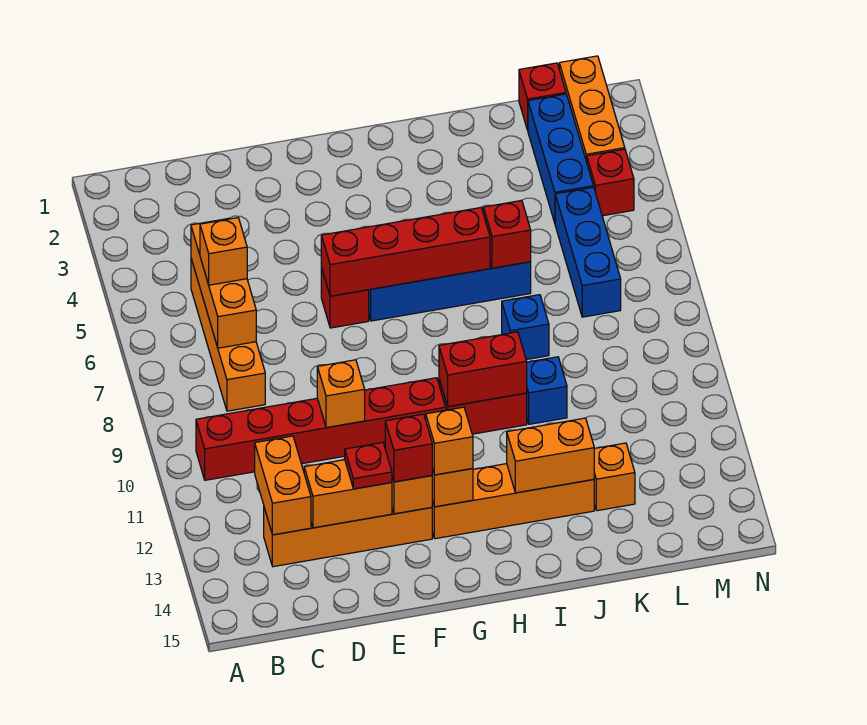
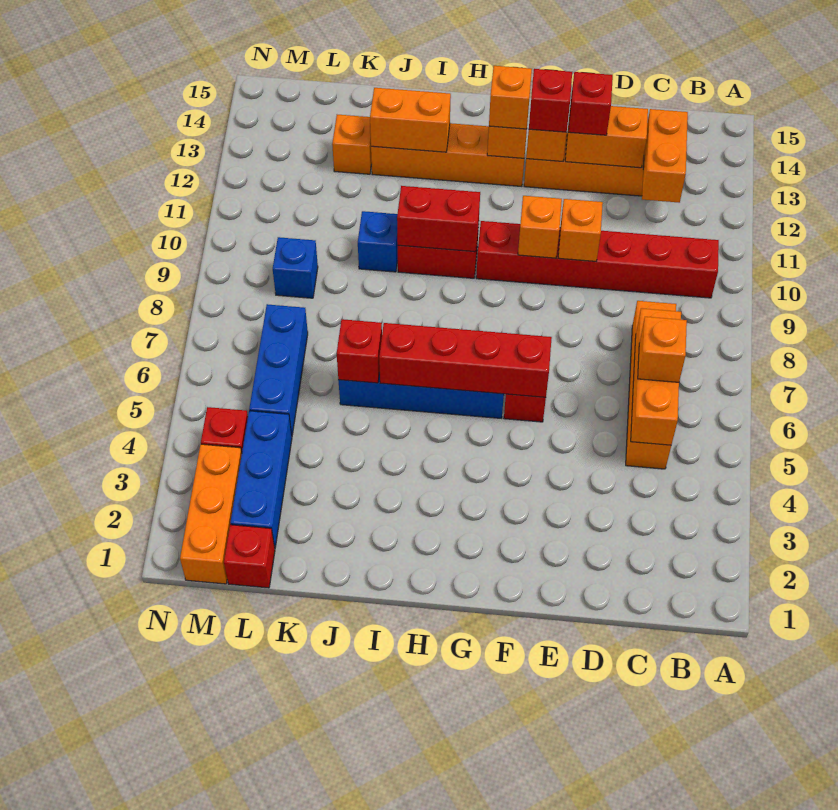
red 1x1 plate [345,443,392,489] -> red 1x1 brick [569,72,613,135]
none -> orange 1x1 brick [518,196,562,258]
blue 1x1 brick [502,295,549,360] -> blue 1x1 brick moved to [273,237,318,298]

